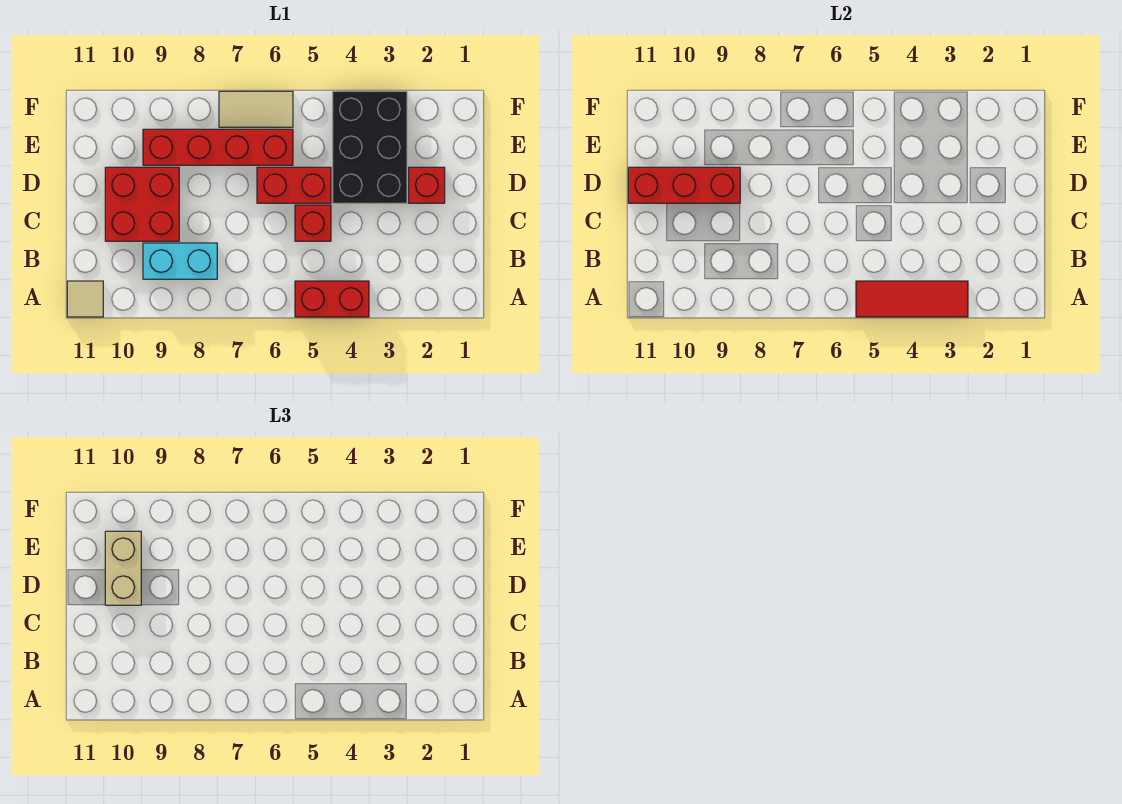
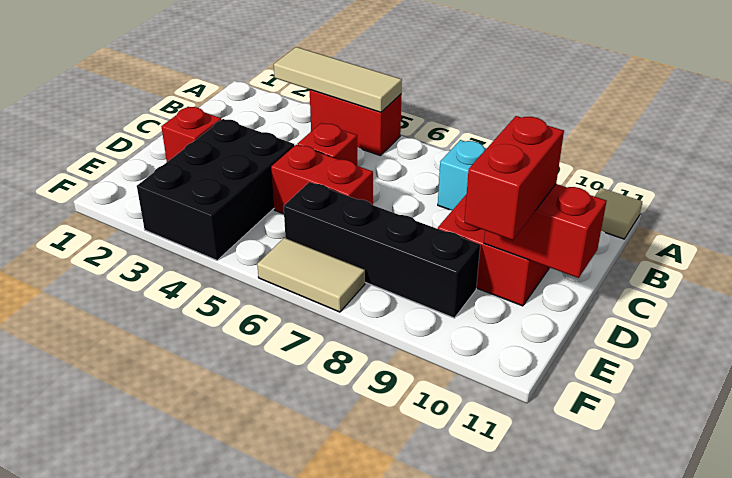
red 1x3 tile [856,281,968,317] -> tan 1x3 tile [274,47,402,112]
red 1x3 brick [628,167,740,203] -> red 1x2 brick [484,184,607,278]
tan 1x2 brick [105,531,141,605] -> red 1x2 brick [464,116,564,240]
red 1x4 brick [143,129,293,165] -> black 1x4 brick [283,182,480,318]

